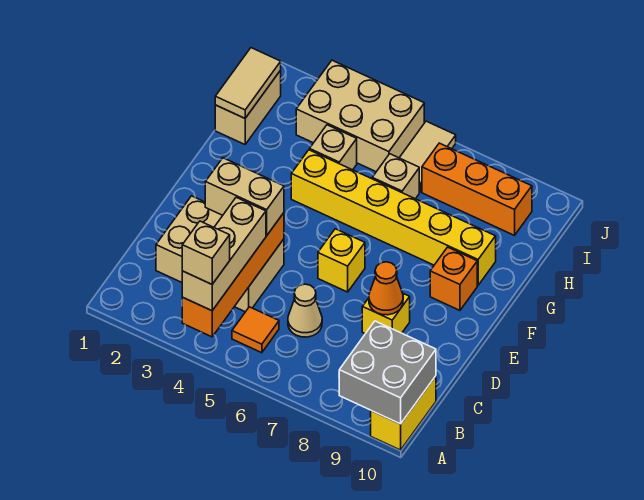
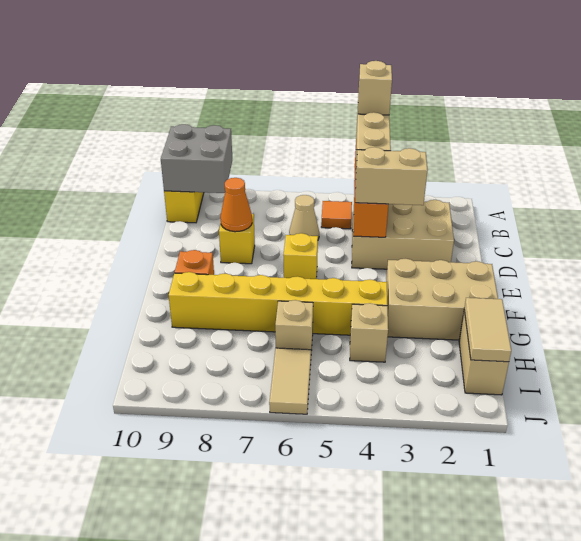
tan 2x3 brick [296,60,424,172] -> tan 2x3 brick moved to [386,259,498,340]
orange 1x3 brick [422,143,532,235] -> none

